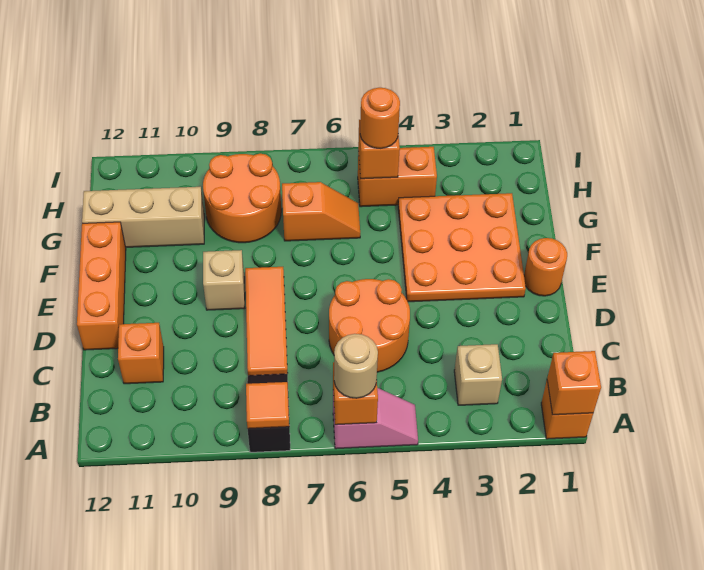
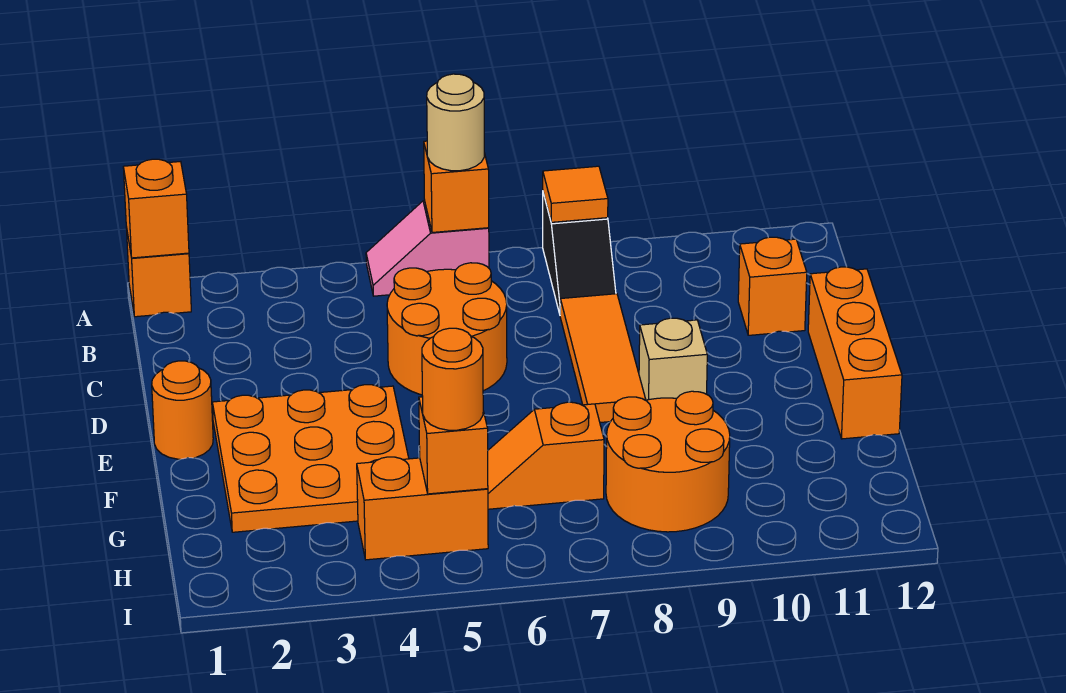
tan 1x1 brick [454,344,502,405] -> none
tan 1x3 brick [82,187,204,247] -> none

